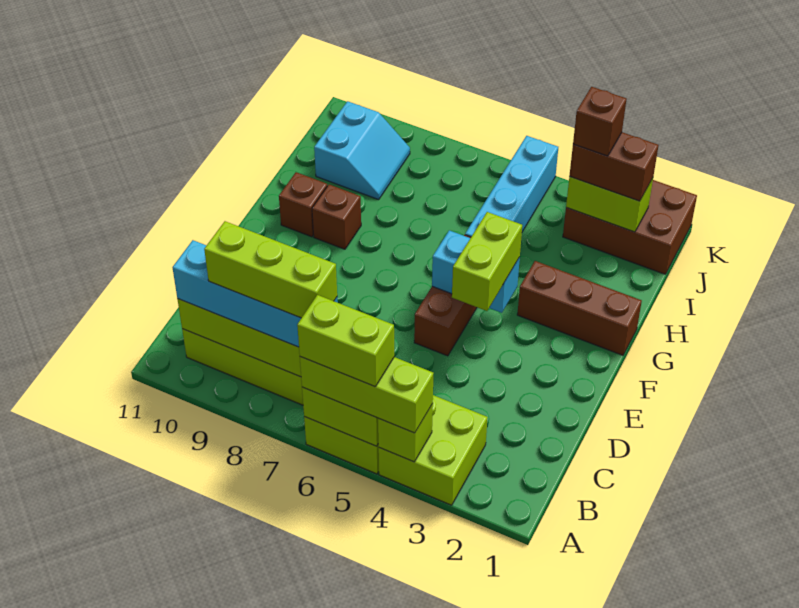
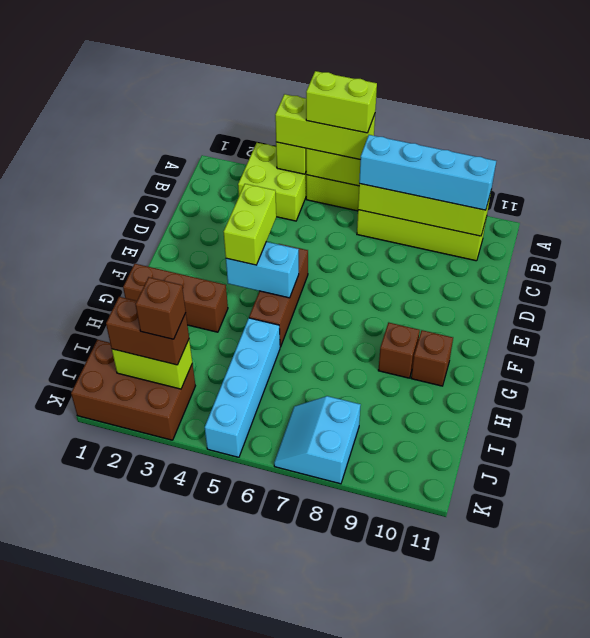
lime 1x3 brick [204,221,337,318] -> none
cyan 2x2 slope [314,101,410,200] -> cyan 2x2 slope moved to [274,396,360,484]

